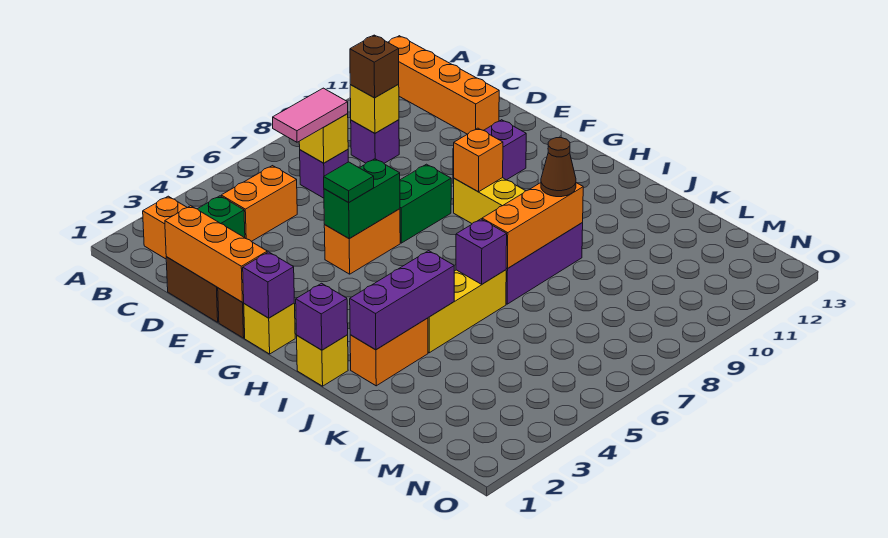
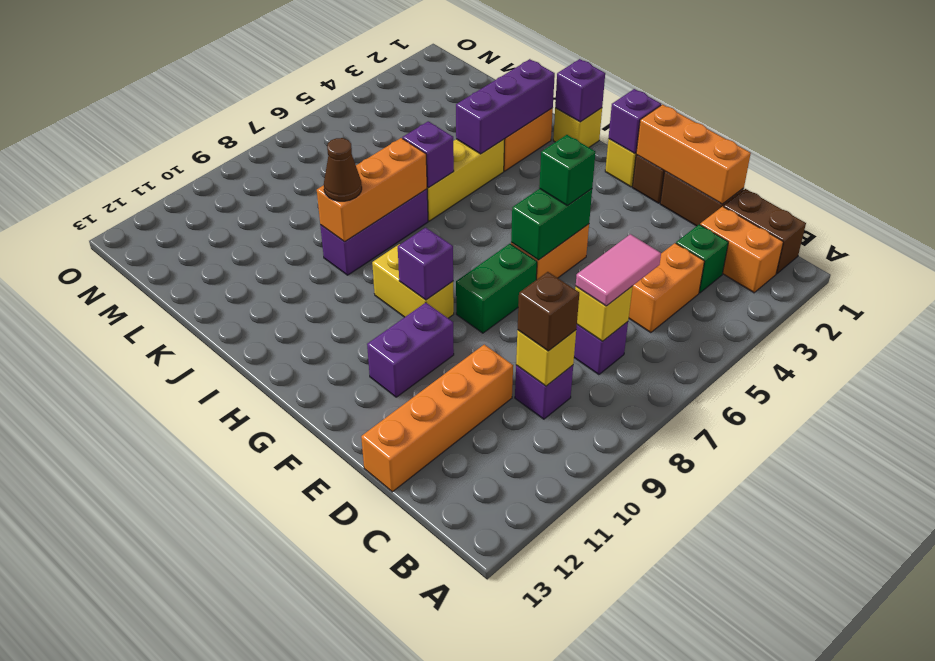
orange 1x4 brick [388,36,499,134] -> orange 1x4 brick turned to [361,345,513,492]
none -> brown 1x2 brick [724,189,806,274]
green 1x1 tile [324,162,374,202] -> green 1x1 brick [539,135,595,206]
orange 1x1 brick [454,128,503,192] -> purple 1x1 brick [398,228,453,300]

